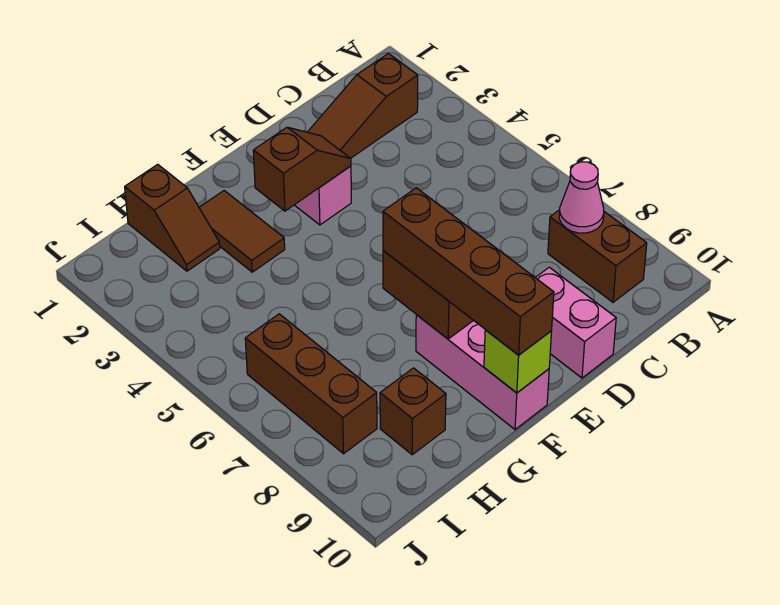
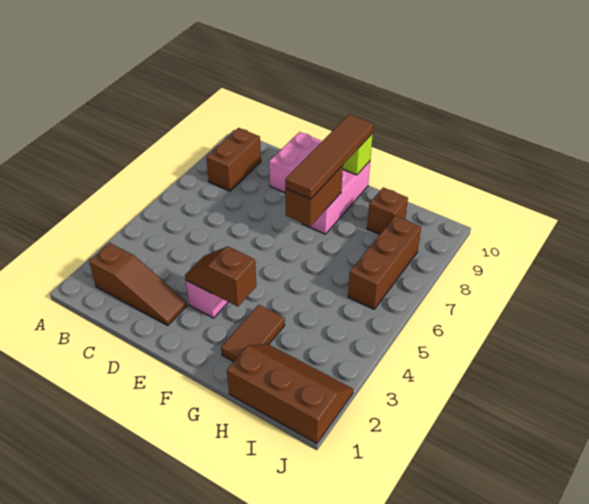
pink 1x1 cone [559,162,604,233] -> none
brown 1x4 brick [383,188,554,355] -> brown 1x4 tile [285,114,374,199]
brown 1x2 slope [125,164,220,271] -> brown 2x3 slope [227,344,353,444]

